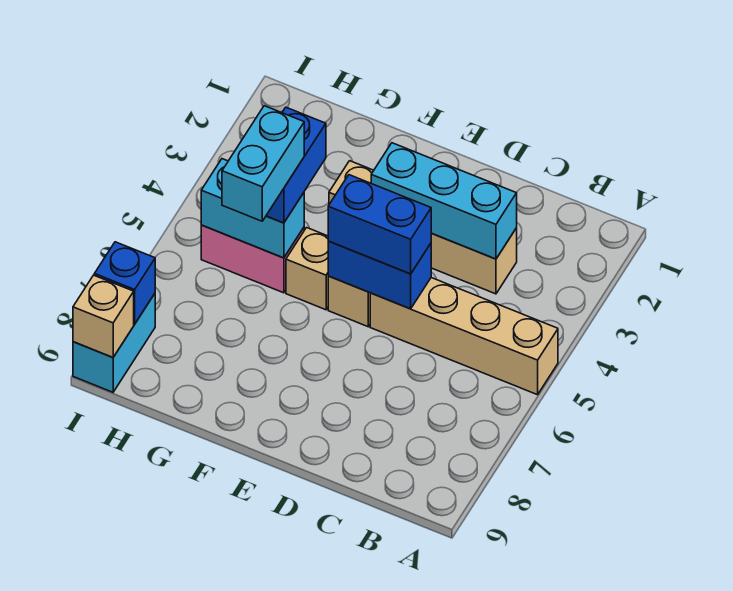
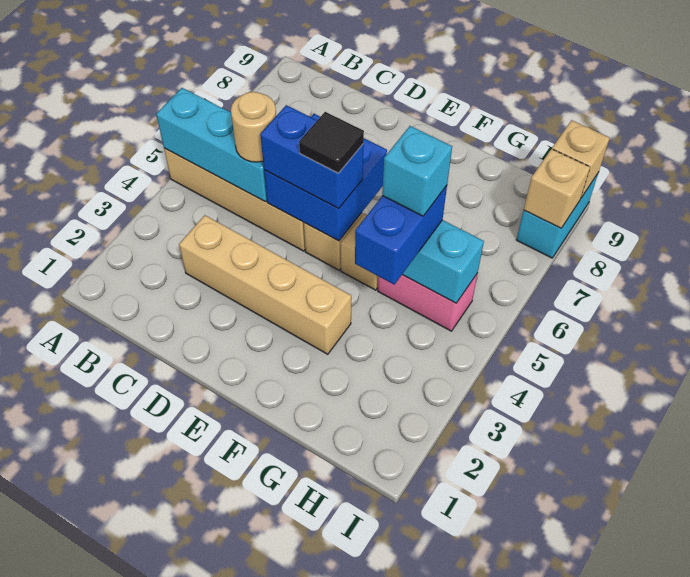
cyan 1x3 brick [371,143,517,259] -> cyan 1x3 brick moved to [156,88,267,202]
none -> tan 1x1 round brick [231,92,276,162]
blue 1x2 brick [328,241,431,309] -> blue 2x2 brick [264,114,387,241]
none -> black 1x1 tile [299,112,364,173]
cyan 1x2 brick [222,106,304,221] -> cyan 1x1 brick [382,126,452,216]
blue 1x1 brick [94,242,155,324] -> tan 1x1 brick [524,149,590,228]

